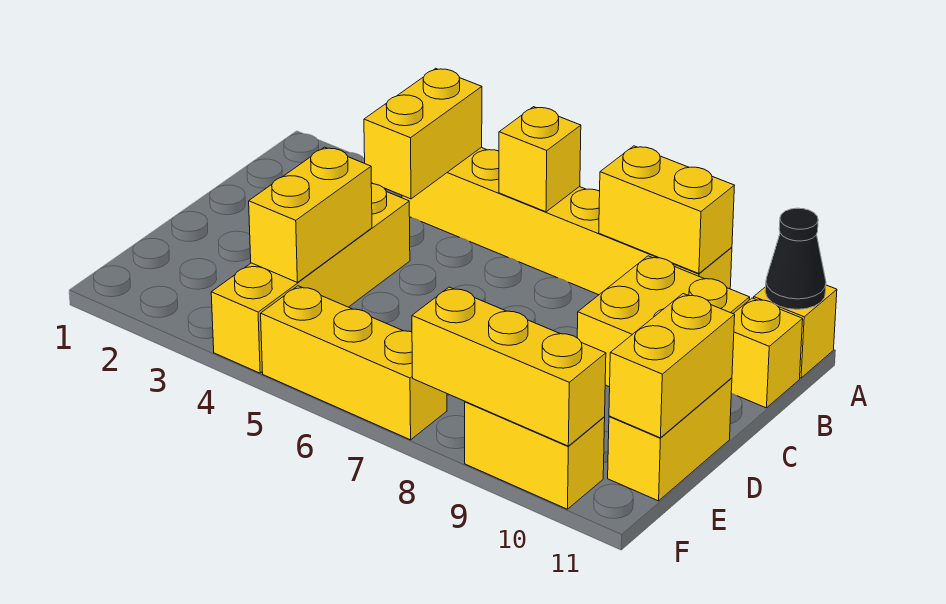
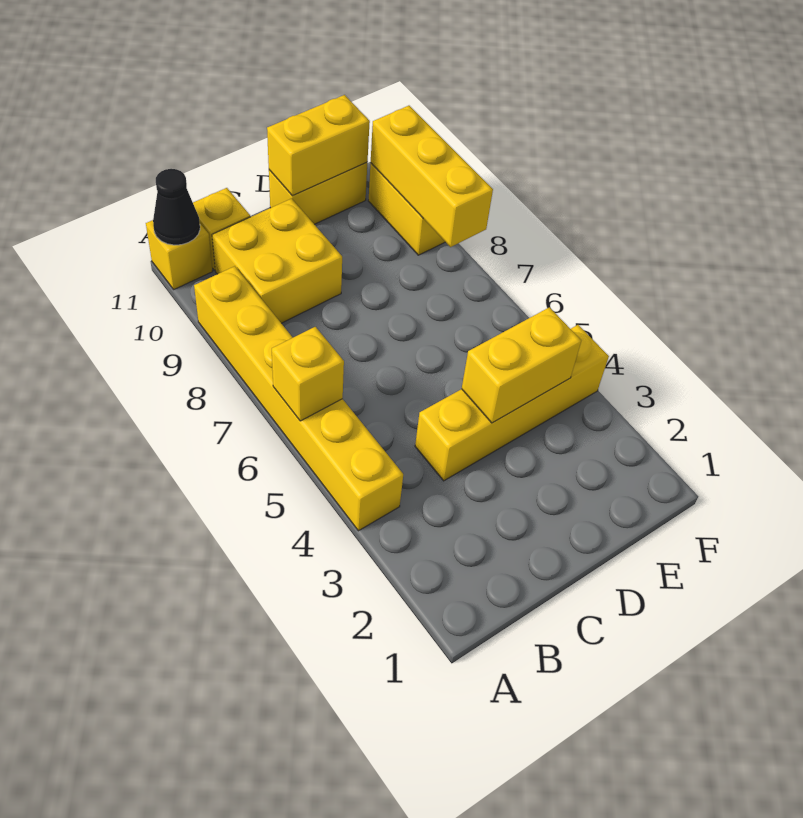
yellow 1x2 brick [364,68,482,199] -> none
yellow 1x2 brick [599,146,735,274] -> none
yellow 1x3 brick [261,286,447,440] -> none

